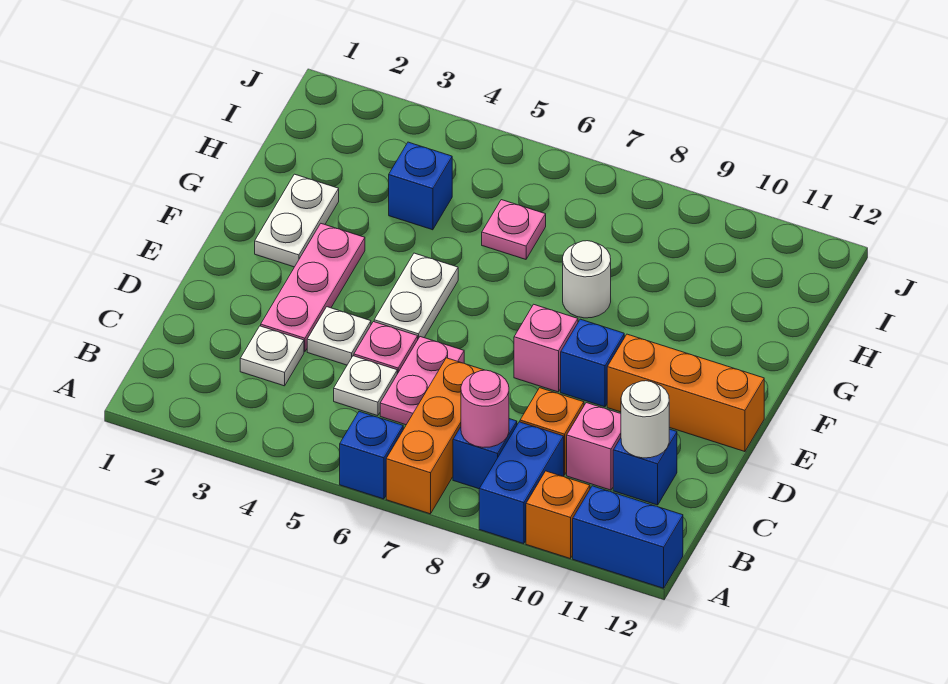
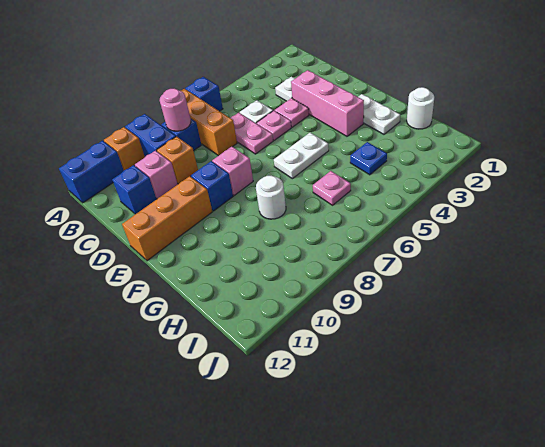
white 1x1 round brick [621,381,669,458] -> white 1x1 round brick moved to [407,87,434,129]
pink 1x3 plate [261,224,365,352] -> pink 1x3 brick [291,70,364,136]
white 1x1 plate [307,307,371,365] -> pink 1x1 plate [275,98,309,127]
white 1x2 plate [374,253,458,339] -> white 1x2 plate turned to [274,133,329,179]
blue 1x1 brick [389,142,452,230] -> blue 1x1 plate [350,142,387,175]

